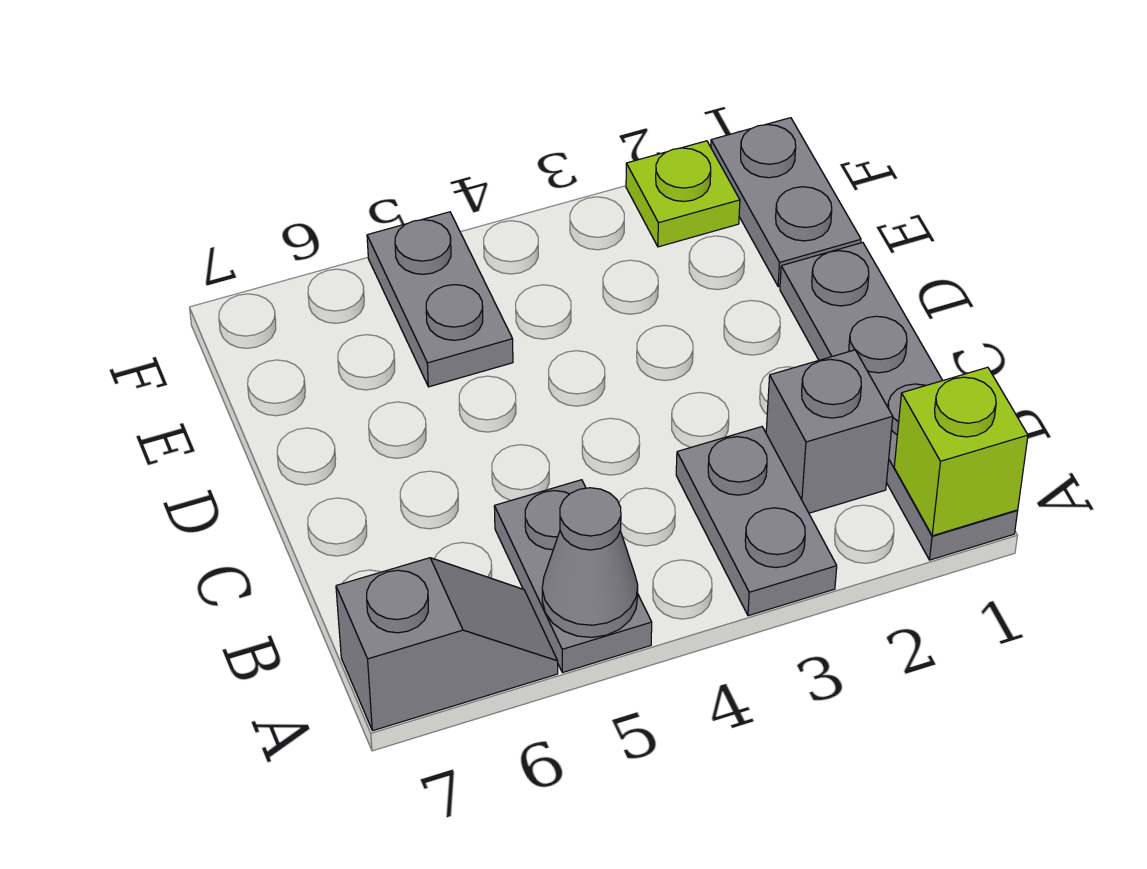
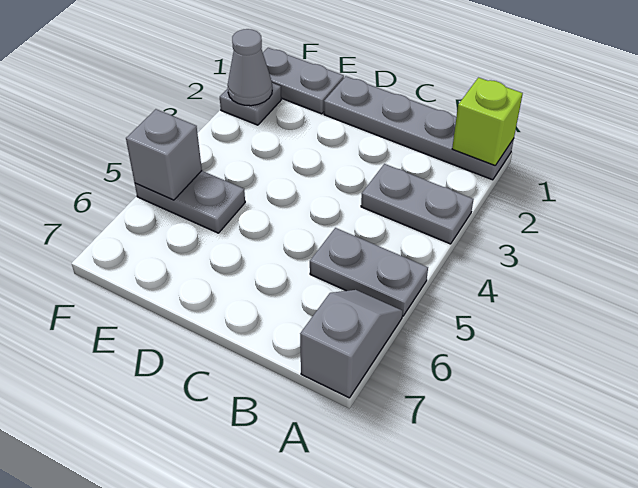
grey 1x1 cone [542,488,638,637] -> grey 1x1 cone moved to [228,29,272,106]
grey 1x1 brick [766,350,893,513] -> grey 1x1 brick moved to [126,109,202,200]
lime 1x1 plate [626,141,740,247] -> grey 1x1 plate [220,83,281,125]

